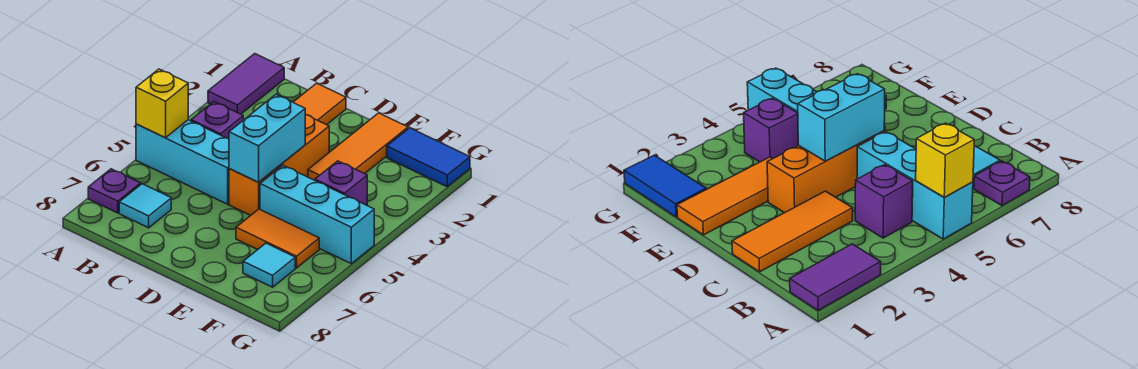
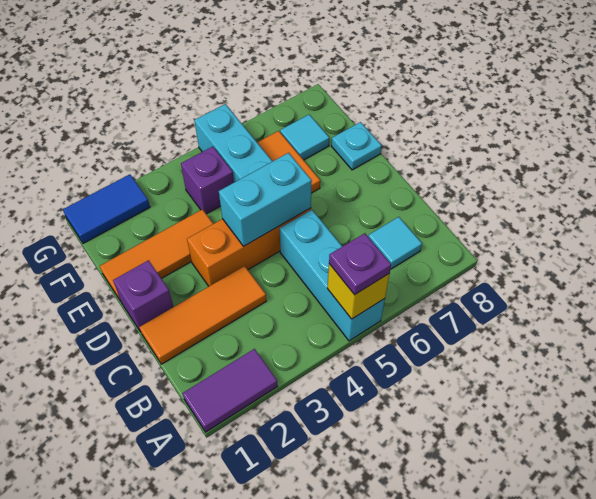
purple 1x1 plate [88,169,141,213] -> purple 1x1 plate moved to [329,233,391,295]
purple 1x1 brick [191,102,243,139] -> purple 1x1 brick moved to [113,260,173,332]
none -> cyan 1x1 plate [332,122,382,170]
blue 1x2 tile [387,128,470,187] -> blue 1x2 tile turned to [63,174,150,243]

